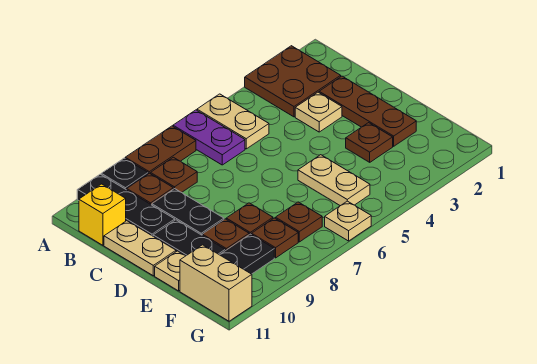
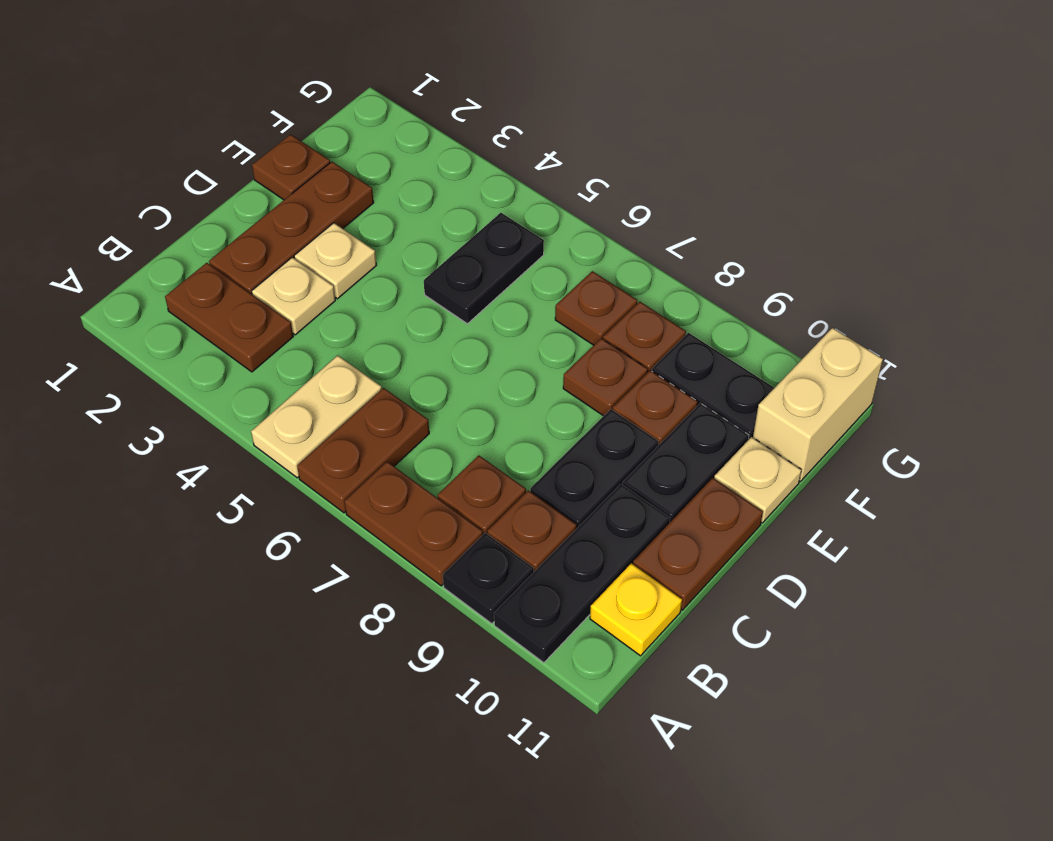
brown 2x2 plate [245,46,341,117] -> brown 1x2 plate [165,263,293,372]
purple 1x2 plate [173,110,245,165] -> brown 1x2 plate [297,388,429,513]
yellow 1x1 brick [79,184,126,245] -> yellow 1x1 plate [590,563,682,656]
tan 1x2 plate [104,221,176,276] -> brown 1x2 plate [633,478,763,610]
brown 1x1 plate [346,123,393,162] -> brown 1x1 plate moved to [252,134,330,200]
tan 1x2 plate [298,155,370,206] -> black 1x2 plate [424,213,544,324]
tan 1x1 plate [325,201,371,241] -> tan 1x1 plate moved to [294,223,376,299]

